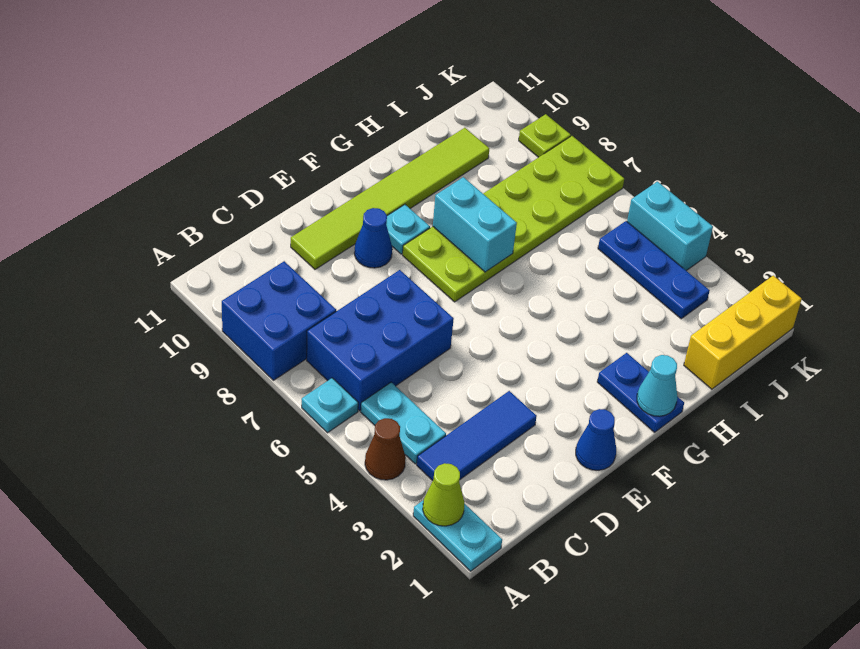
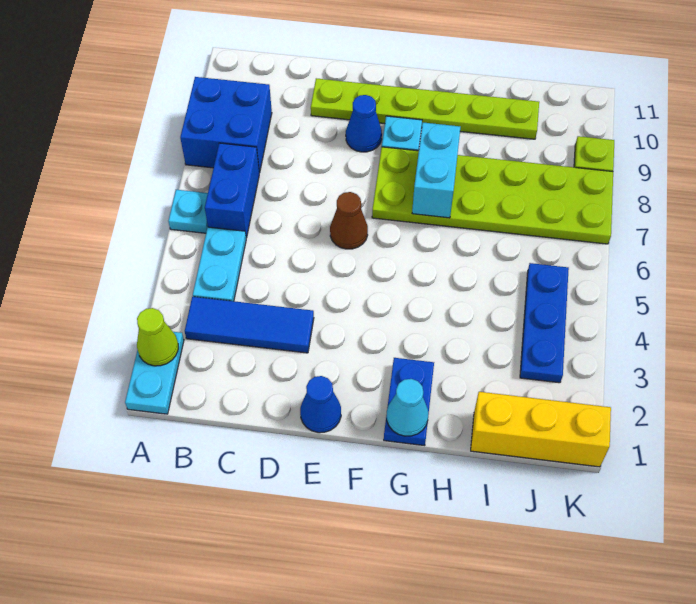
brown 1x1 cone [365,418,406,480] -> brown 1x1 cone moved to [330,192,368,249]
blue 2x3 brick [307,270,454,411] -> blue 1x2 brick [205,143,259,238]
lime 1x6 tile [291,128,489,269] -> lime 1x6 plate [311,78,539,139]
cyan 1x2 brick [627,182,713,271] -> none

